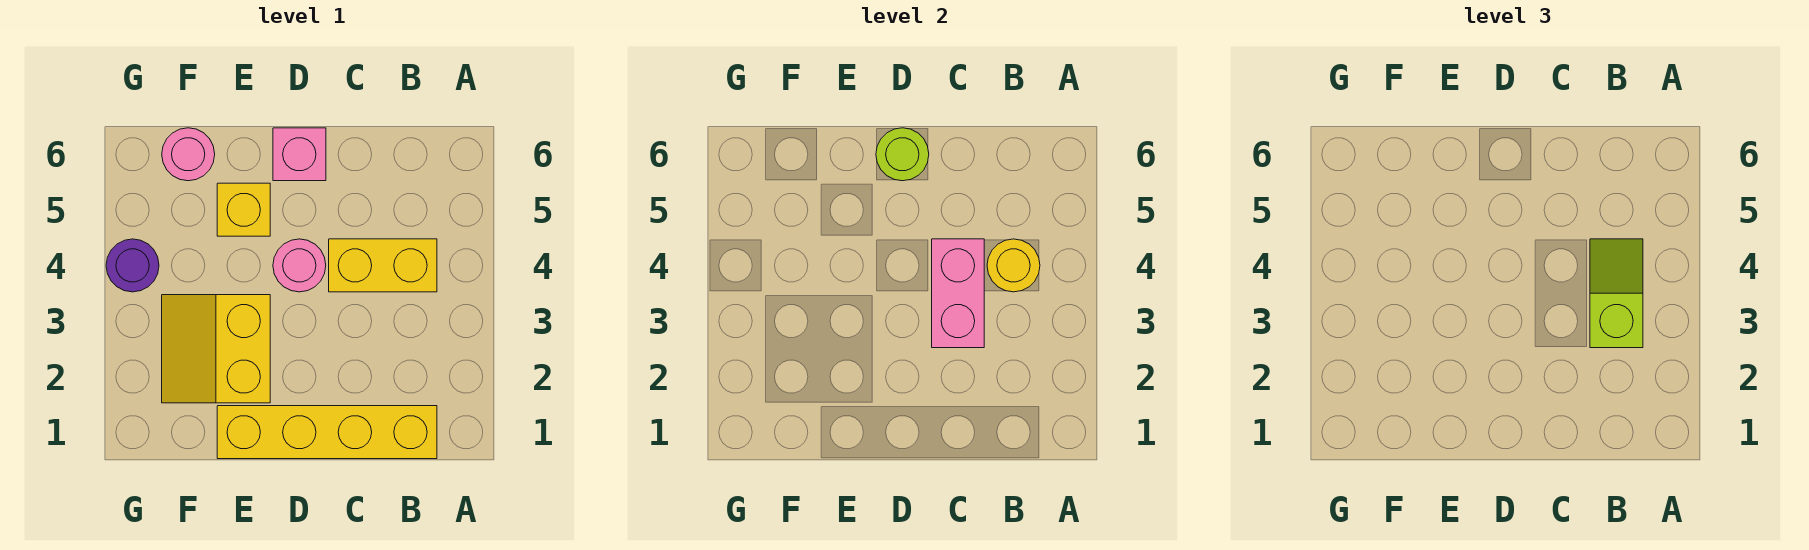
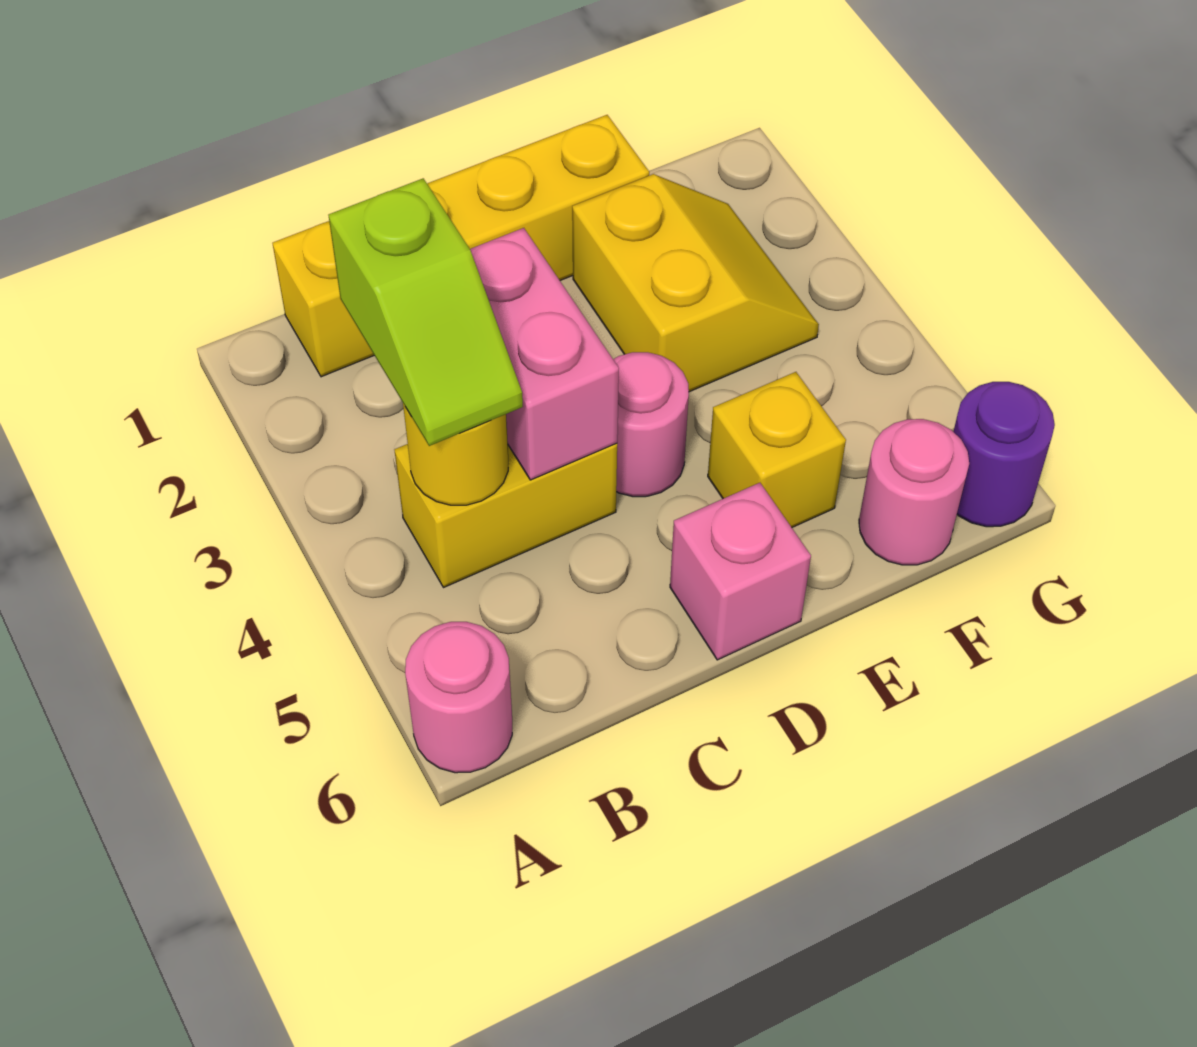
none -> pink 1x1 round brick [405,622,512,773]
lime 1x1 round brick [876,128,929,181] -> none
purple 1x1 round brick [106,239,159,292] -> purple 1x1 round brick moved to [954,382,1055,527]

